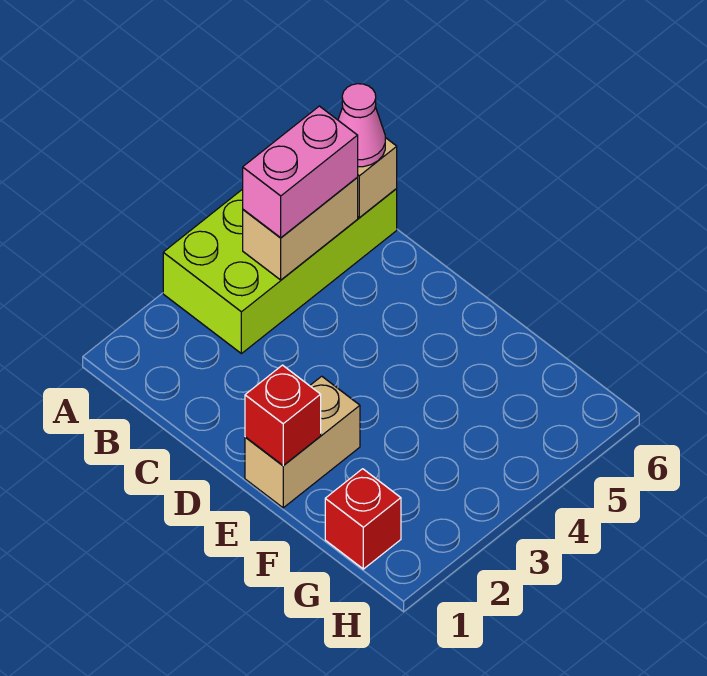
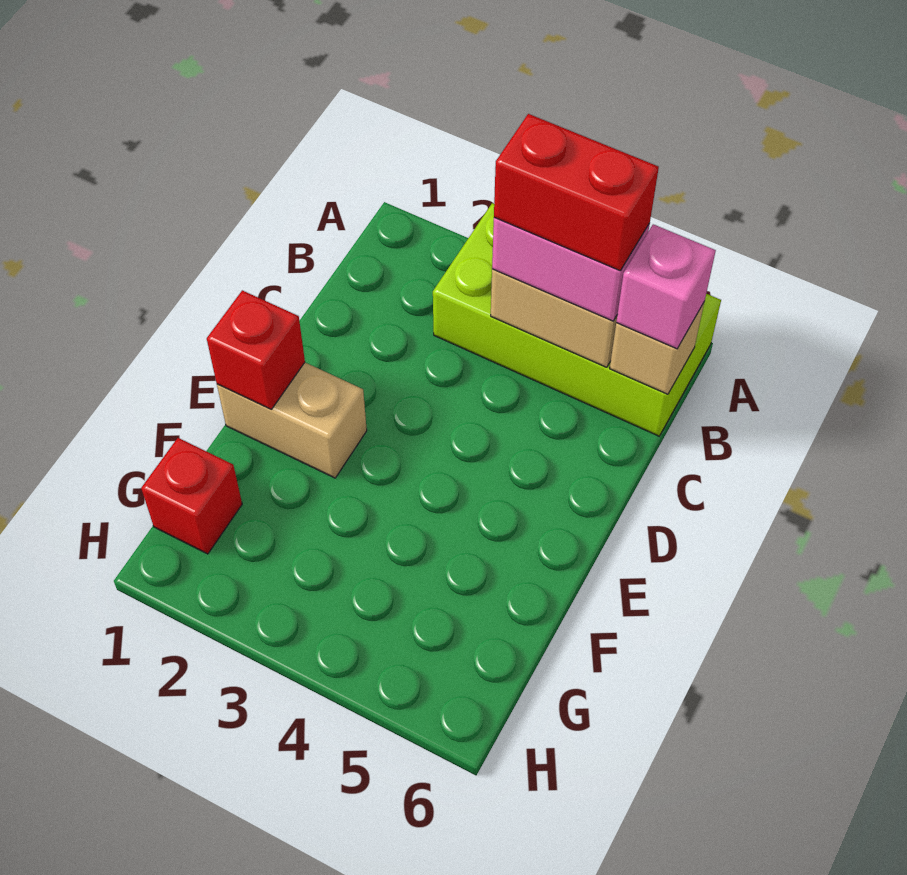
none -> red 1x2 brick [494,114,659,271]
pink 1x1 cone [338,84,385,167] -> pink 1x1 brick [616,224,716,349]

